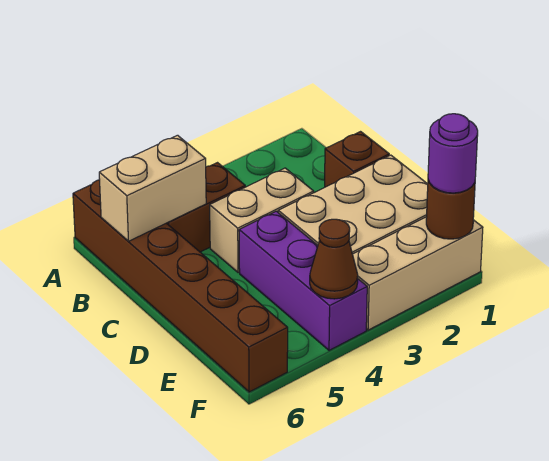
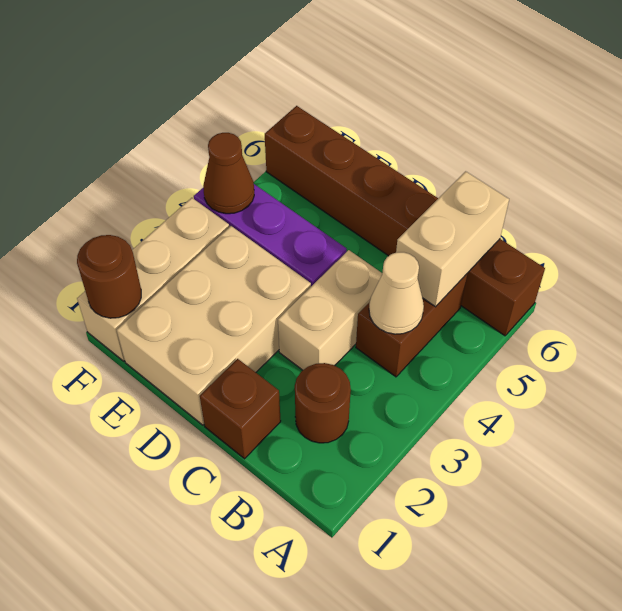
none -> brown 1x1 round brick [295,363,351,443]
none -> tan 1x1 cone [369,252,424,334]
purple 1x1 round brick [428,114,478,193] -> none

